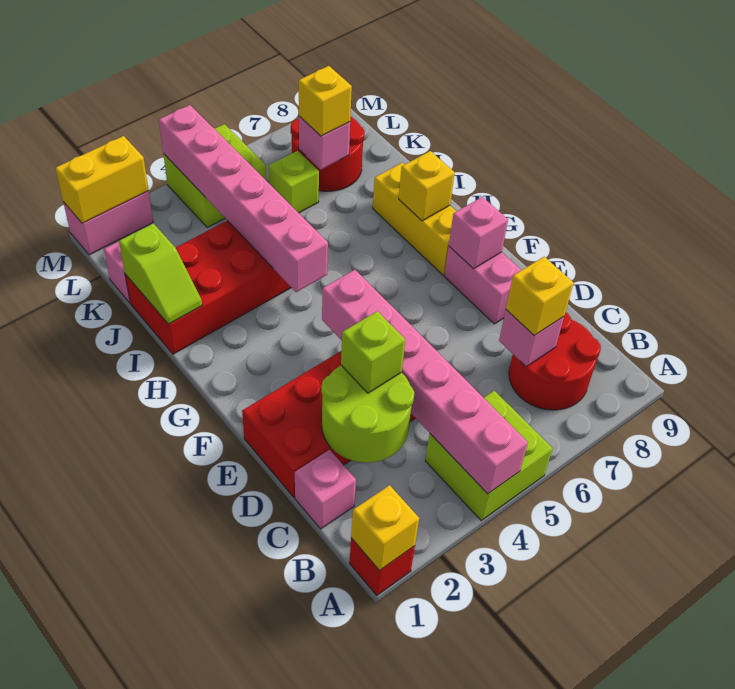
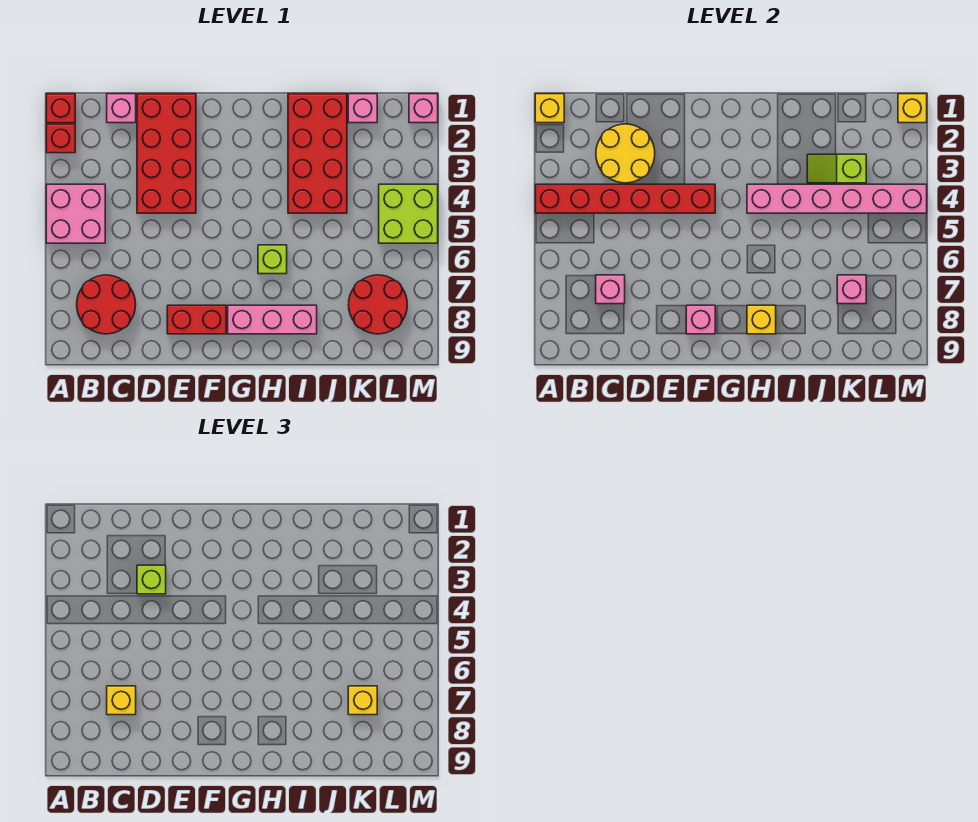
none -> red 1x1 brick [46,124,75,153]
lime 2x2 brick [425,391,553,521] -> pink 2x2 brick [46,184,105,243]
pink 1x6 brick [322,270,528,494] -> red 1x6 brick [535,184,715,213]
lime 2x2 round brick [321,365,414,463] -> yellow 2x2 round brick [596,124,655,183]
pink 1x2 brick [444,247,521,324] -> red 1x2 brick [167,305,226,334]
yellow 1x3 brick [373,162,456,275] -> pink 1x3 brick [228,305,317,334]
lime 1x2 slope [119,223,202,324] -> lime 1x2 slope moved to [807,154,866,183]
lime 1x1 brick [269,151,319,213] -> lime 1x1 brick moved to [258,245,287,274]
pink 1x2 brick [63,191,153,255] -> pink 1x1 brick [409,94,438,123]
yellow 1x2 brick [55,136,149,223] -> yellow 1x1 brick [898,94,927,123]

